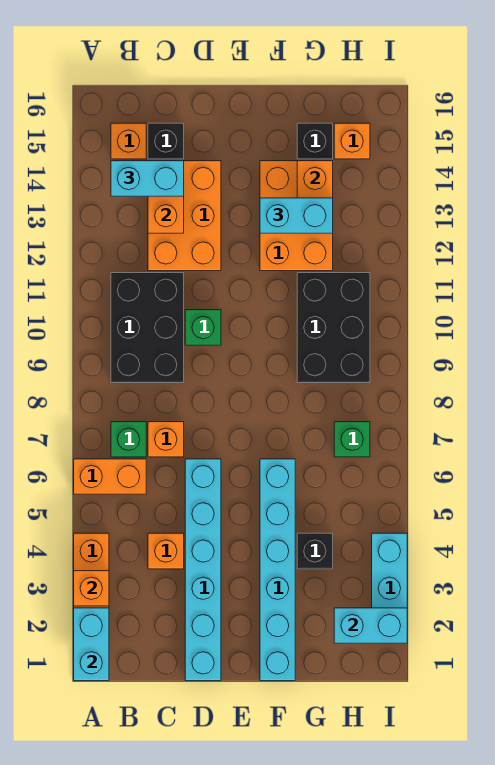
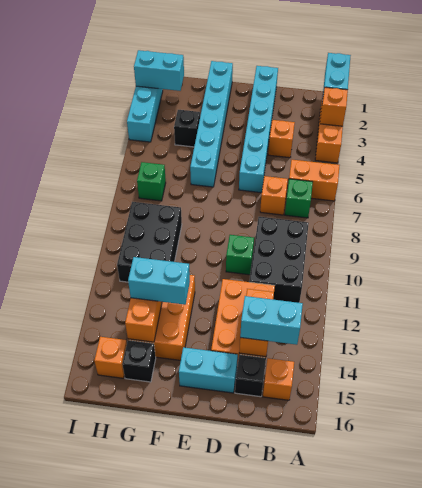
none -> cyan 1x2 brick [179,347,238,393]

